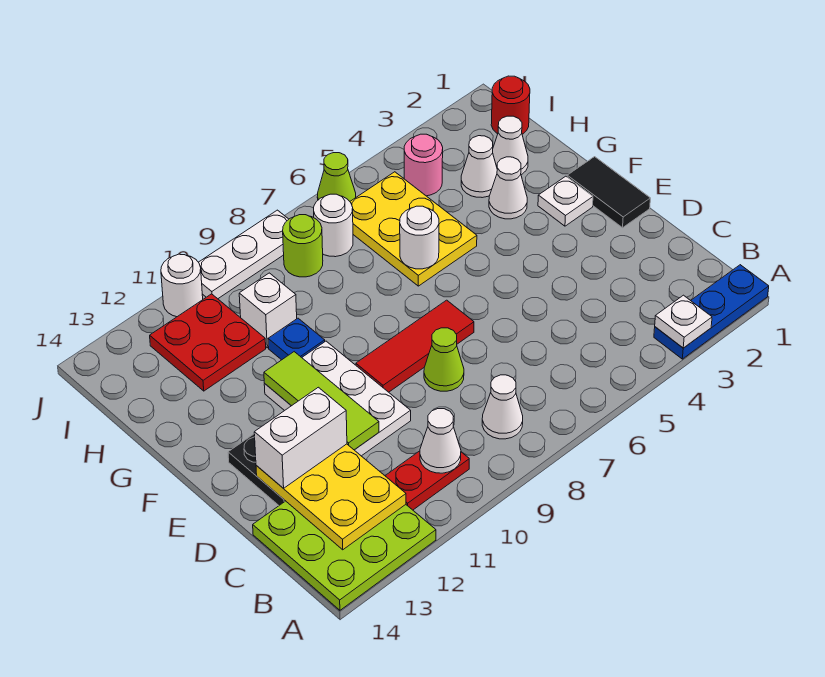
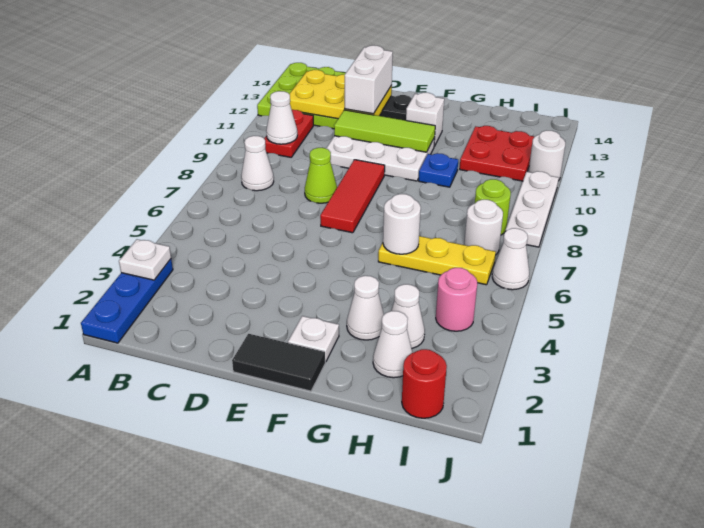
yellow 2x3 plate [350,172,477,286] -> yellow 1x3 plate [378,236,496,285]
white 1x1 brick [239,273,297,348] -> white 1x1 brick moved to [406,93,444,146]
lime 1x1 cone [317,153,356,201] -> white 1x1 cone [492,228,529,290]

